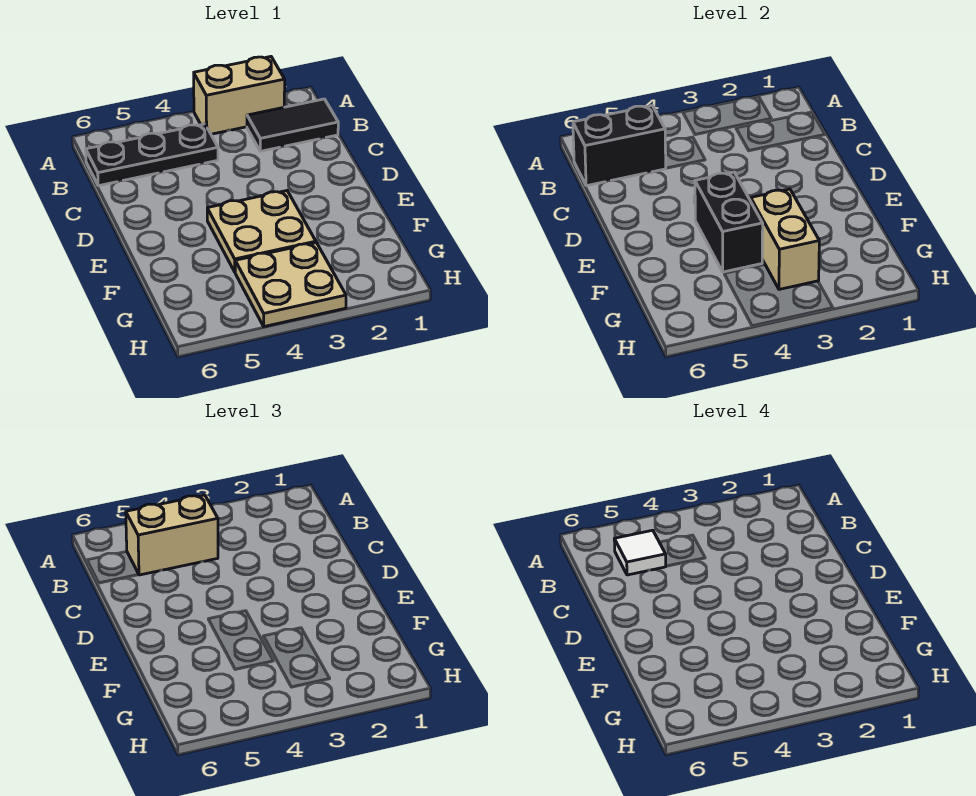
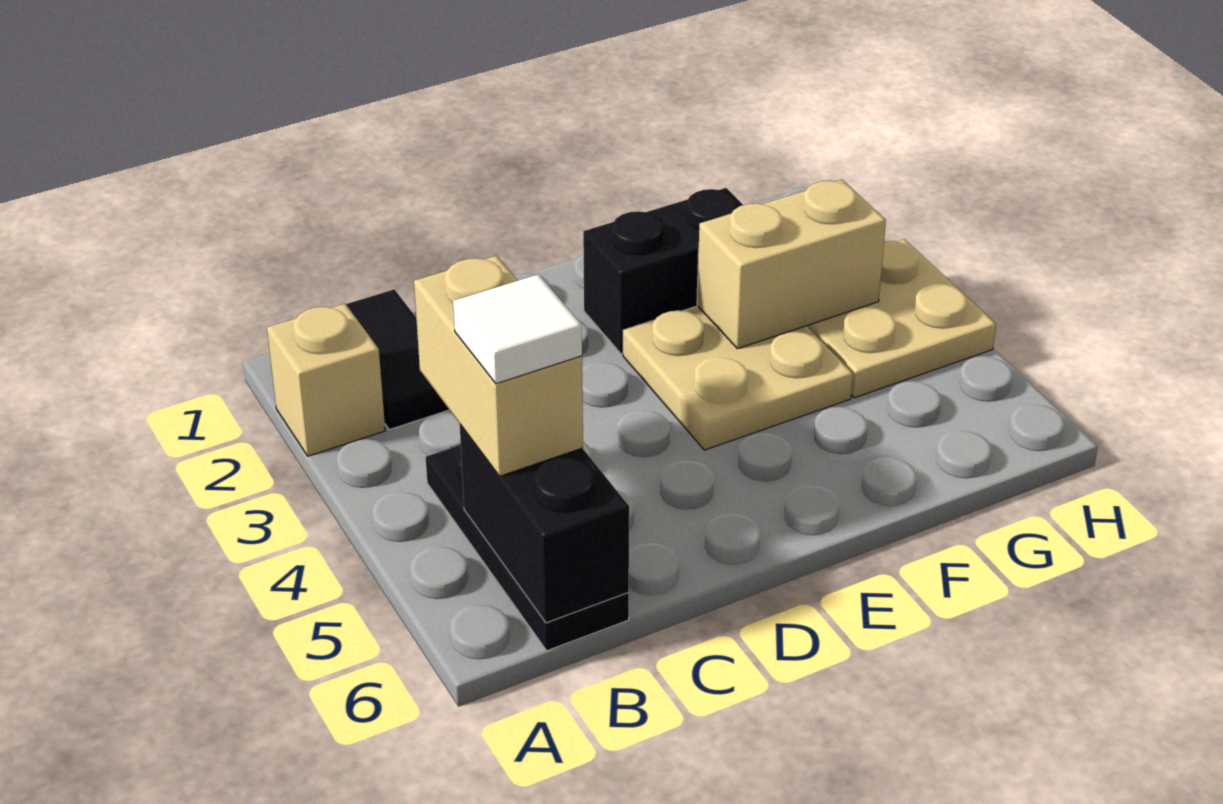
tan 1x2 brick [194,57,285,134] -> tan 1x1 brick [267,304,385,456]
black 1x2 brick [695,172,763,272] -> black 1x2 brick moved to [583,188,743,354]

